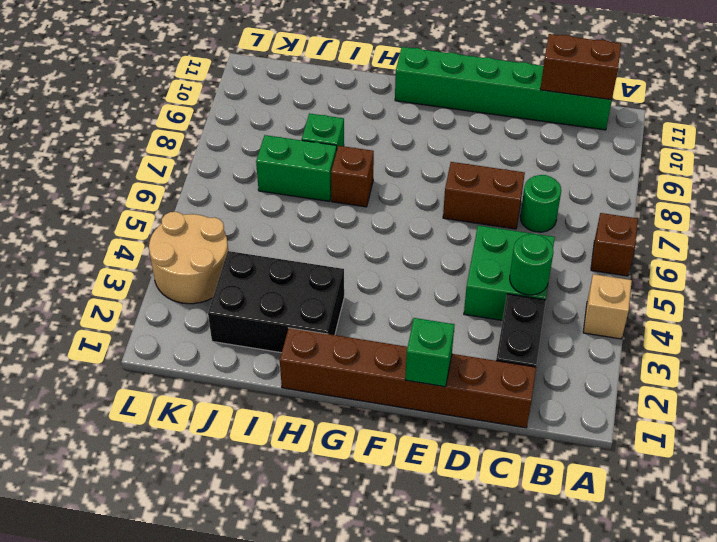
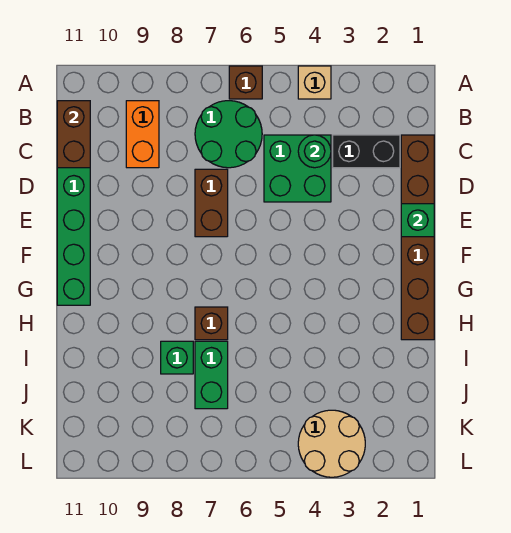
none -> orange 1x2 brick [126,101,159,168]
green 1x1 round brick [520,175,561,232] -> green 2x2 round brick [195,101,262,168]
black 2x3 brick [208,251,344,353] -> none

